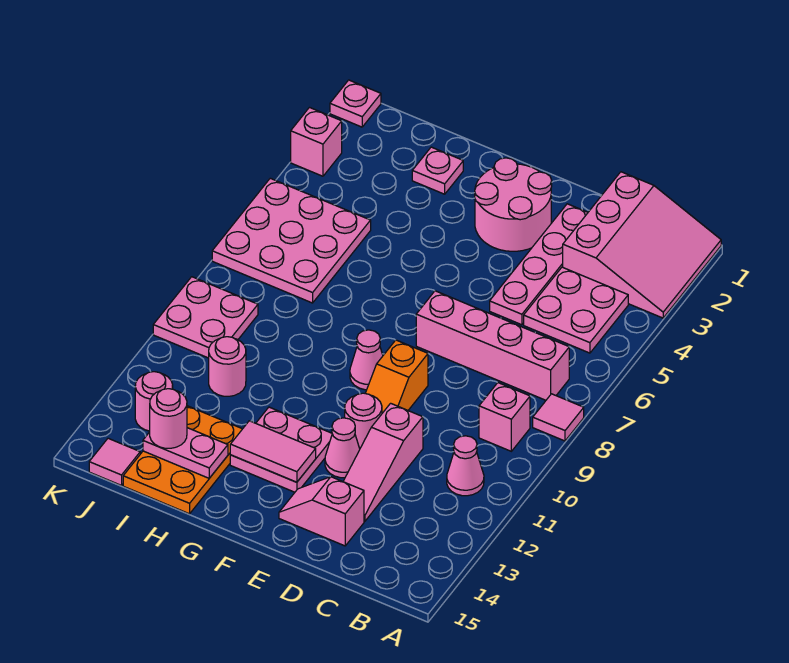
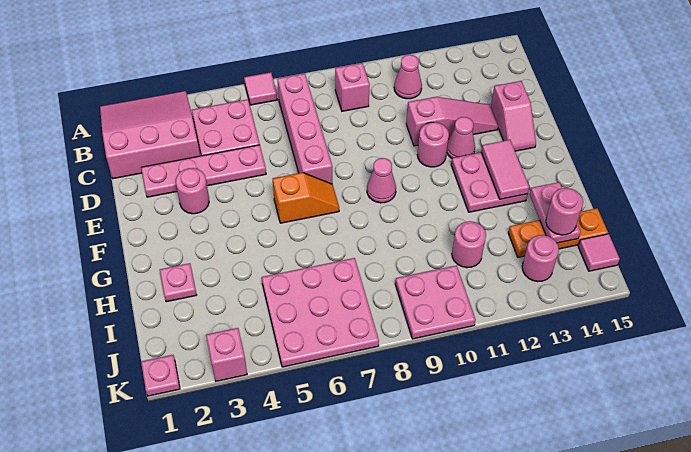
pink 1x1 tile [533,394,584,441] -> pink 1x1 tile moved to [244,72,277,105]
pink 2x2 round brick [475,158,552,251] -> pink 1x1 round brick [176,168,209,214]
orange 1x2 slope [365,340,428,413] -> orange 1x2 slope moved to [273,173,339,223]
orange 2x3 plate [123,406,242,514] -> orange 1x3 plate [508,208,608,257]

